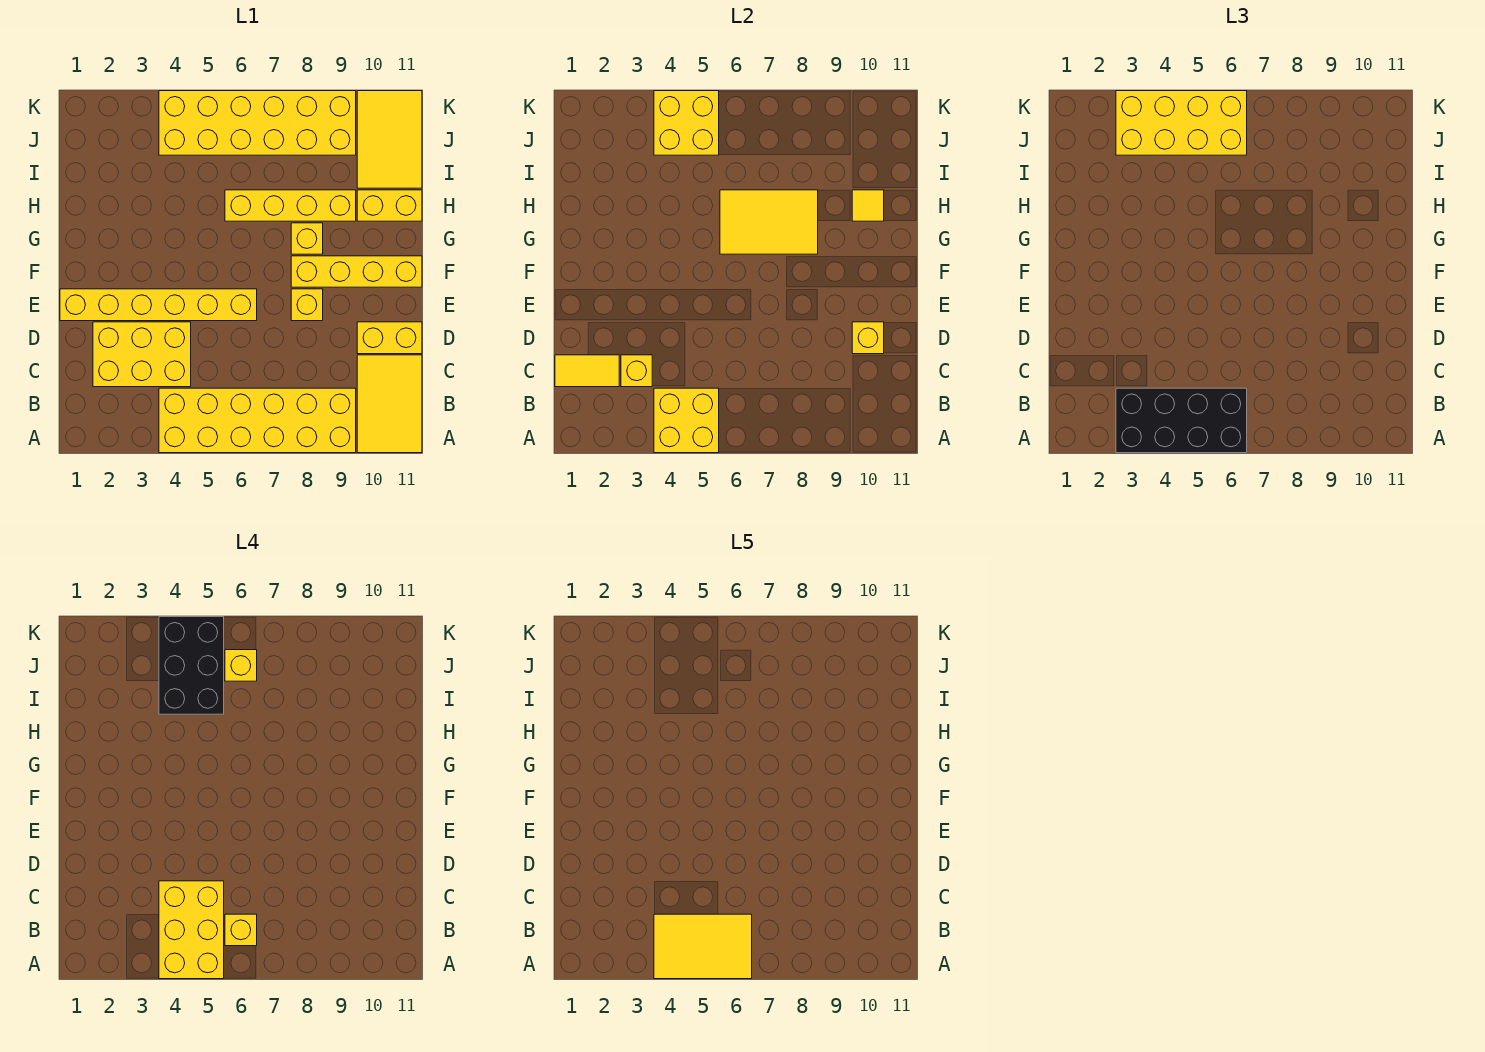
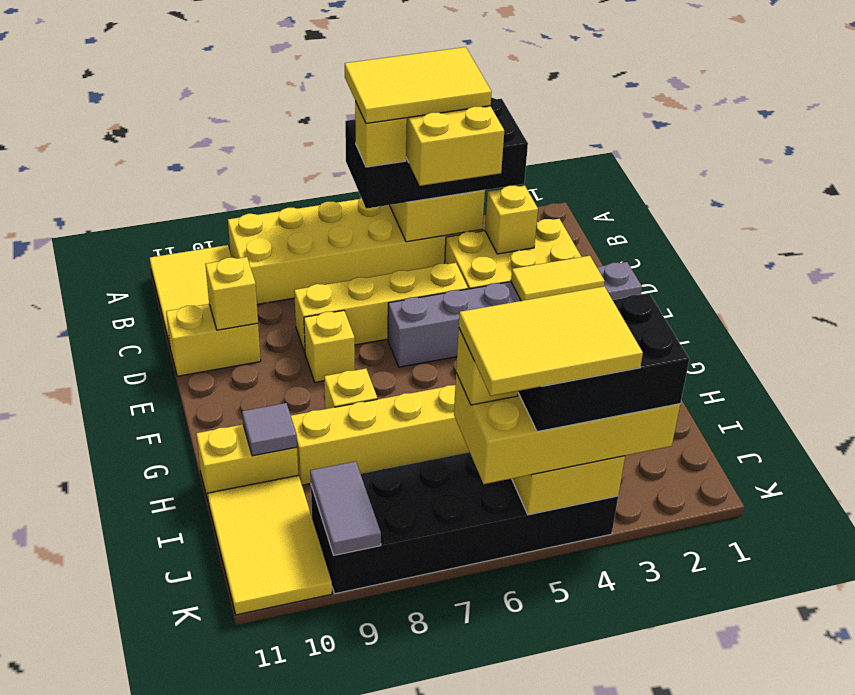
yellow 1x2 tile [555,355,619,387] -> yellow 1x2 tile moved to [511,256,604,301]
yellow 1x6 brick [60,289,257,321] -> grey 1x6 brick [388,262,642,367]
yellow 1x4 brick [291,256,422,287] -> yellow 1x4 brick moved to [294,263,468,352]
yellow 2x3 tile [720,190,818,254] -> yellow 2x3 tile moved to [459,287,643,396]
yellow 1x1 tile [852,190,884,221] -> grey 1x1 tile [242,403,297,456]
black 2x3 brick [159,617,224,714] -> black 2x3 brick turned to [518,294,689,432]
yellow 2x6 brick [159,91,356,155] -> black 2x6 brick [311,452,618,594]
none -> grey 1x2 tile [310,461,381,555]

